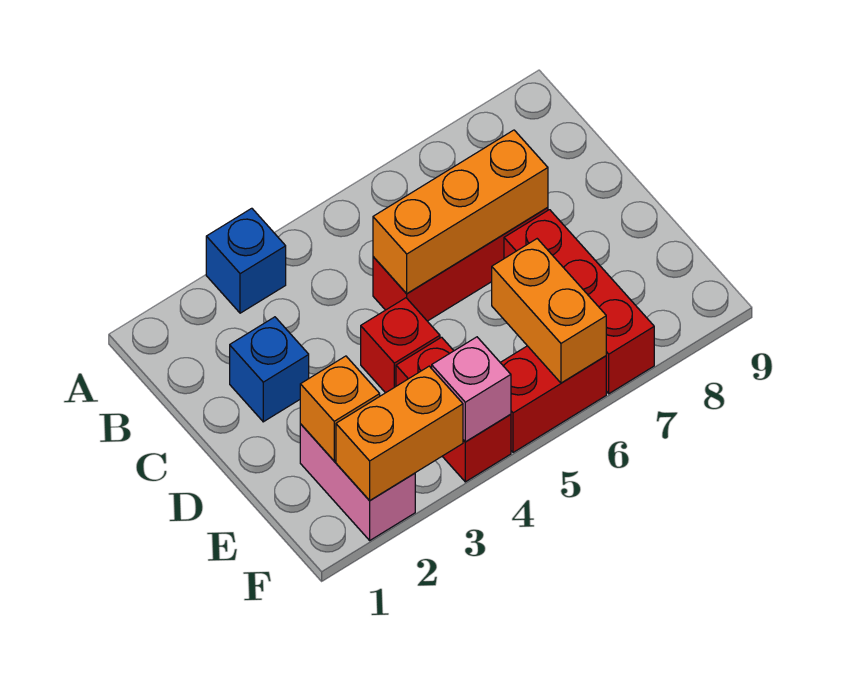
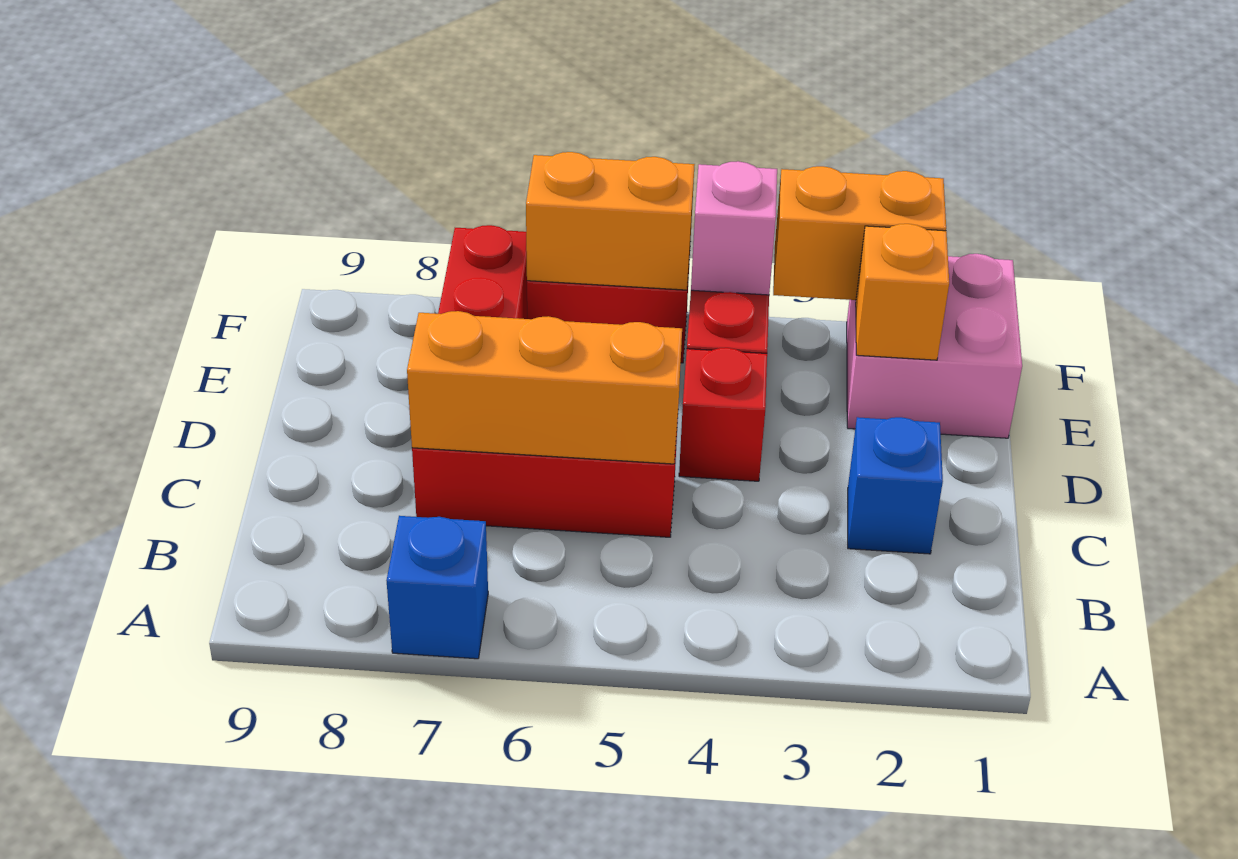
blue 1x1 brick [206,208,286,313] -> blue 1x1 brick moved to [386,516,488,659]
pink 1x2 brick [300,424,415,540] -> pink 2x2 brick [847,254,1022,438]
orange 1x2 brick [492,239,606,383] -> orange 1x2 brick turned to [526,152,695,290]

